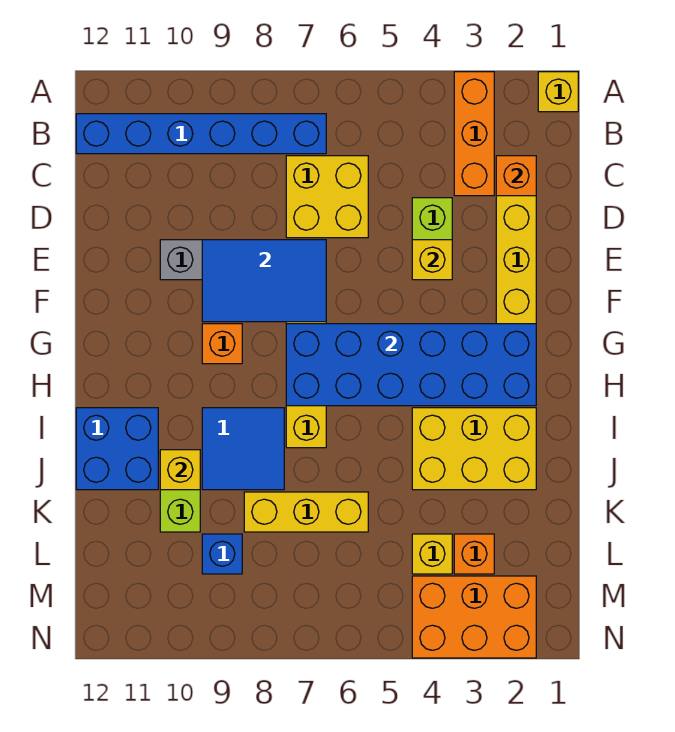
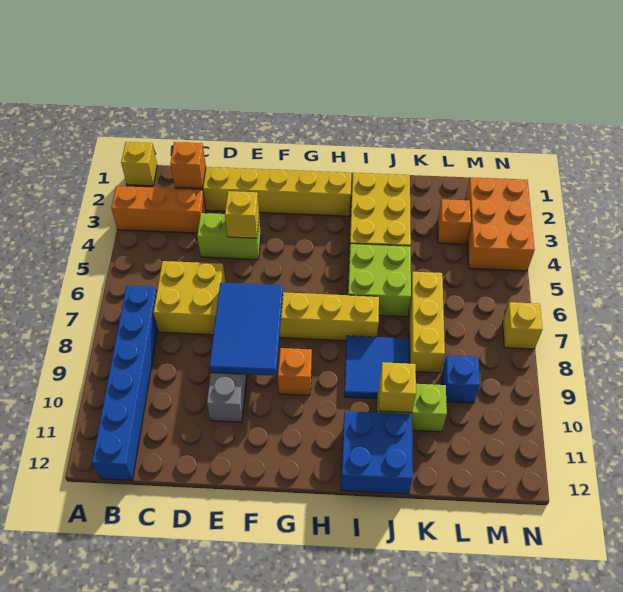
blue 2x6 brick [286,324,536,406] -> none
none -> lime 2x2 brick [348,244,411,317]
yellow 1x1 brick [412,534,452,574] -> yellow 1x1 brick moved to [503,302,542,349]

